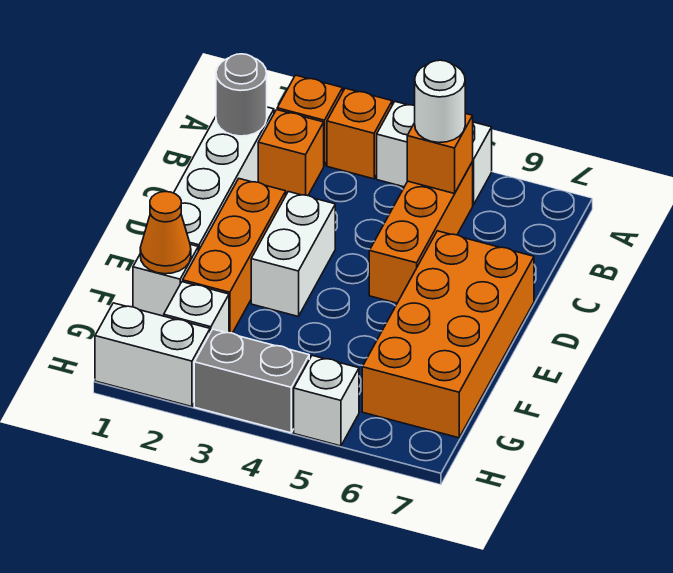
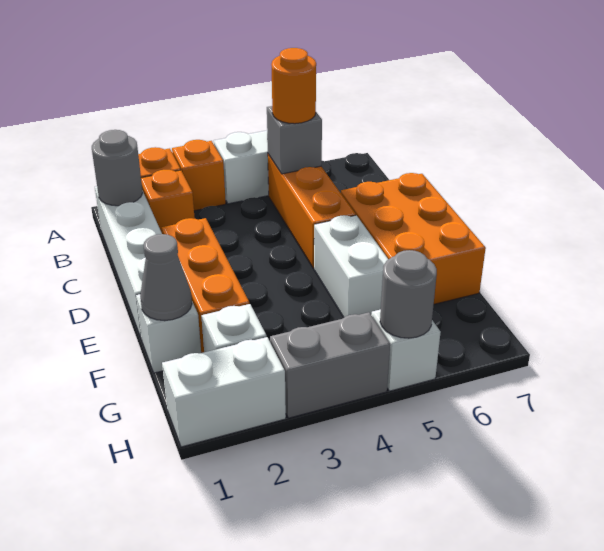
orange 1x1 brick [407,113,473,194] -> grey 1x1 brick [267,106,322,174]
white 1x1 round brick [415,60,465,143] -> orange 1x1 round brick [271,48,316,124]
white 1x2 brick [251,192,335,316] -> white 1x2 brick moved to [314,215,388,317]
orange 2x4 brick [362,231,534,438] -> orange 2x3 brick [341,173,486,304]
orange 1x1 cone [140,192,191,274] -> grey 1x1 cone [140,234,192,321]
none -> grey 1x1 round brick [380,250,437,338]

